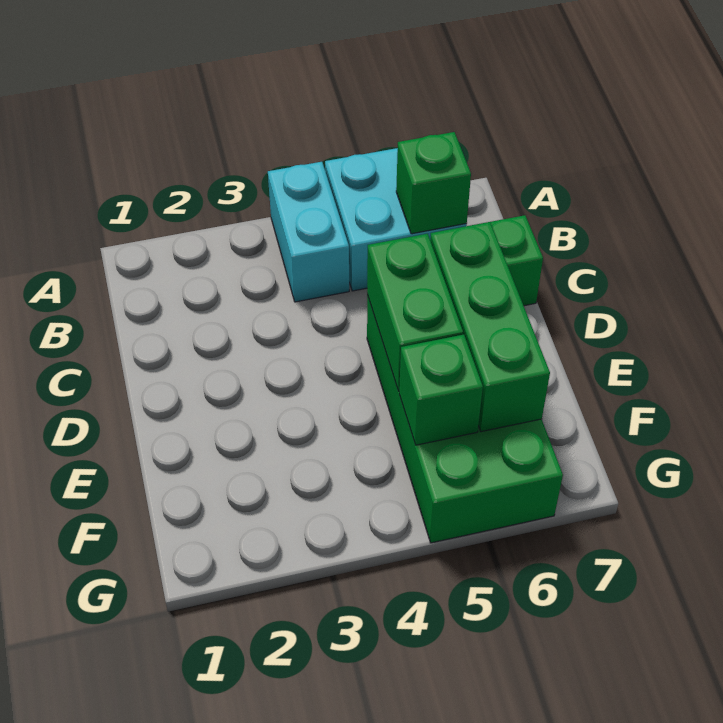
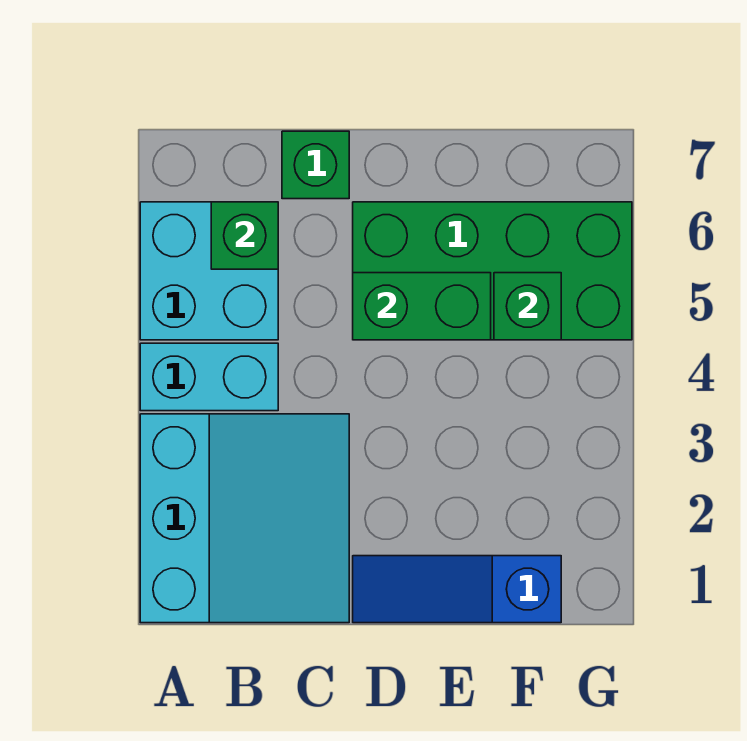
none -> cyan 3x3 slope [140,414,349,623]
none -> blue 1x3 slope [353,556,561,623]
green 1x3 brick [430,222,550,432] -> none

